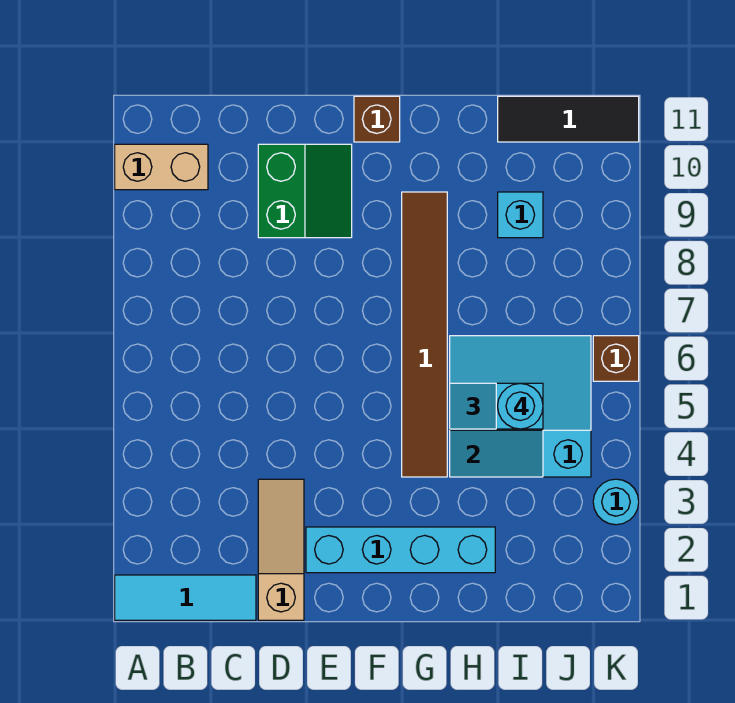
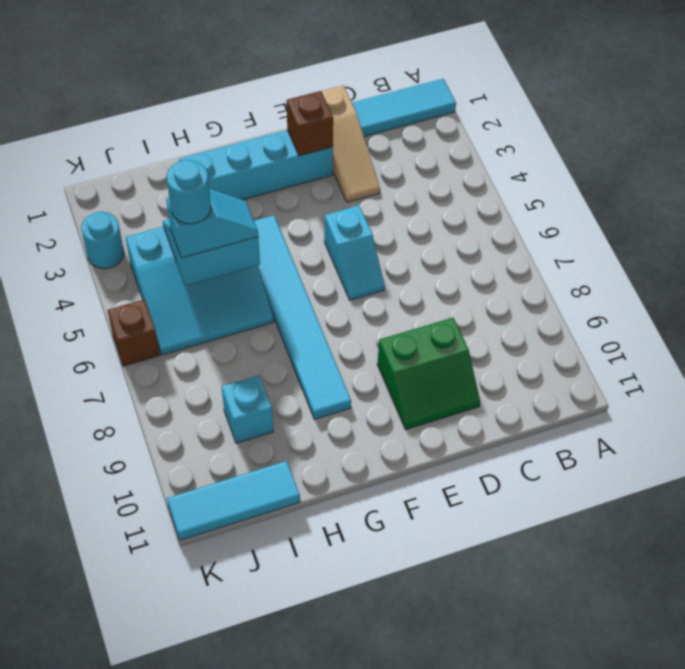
tan 1x2 brick [115,144,208,190] -> none
green 2x2 slope [258,144,352,238] -> green 2x2 slope turned to [377,318,480,430]
none -> cyan 1x2 slope [324,206,385,300]
brown 1x1 brick [354,96,400,142] -> brown 1x1 brick moved to [287,91,333,156]
brown 1x6 tile [402,192,447,477] -> cyan 1x6 tile [254,215,351,419]
black 1x3 tile [498,96,639,142] -> cyan 1x3 tile [167,461,300,540]

